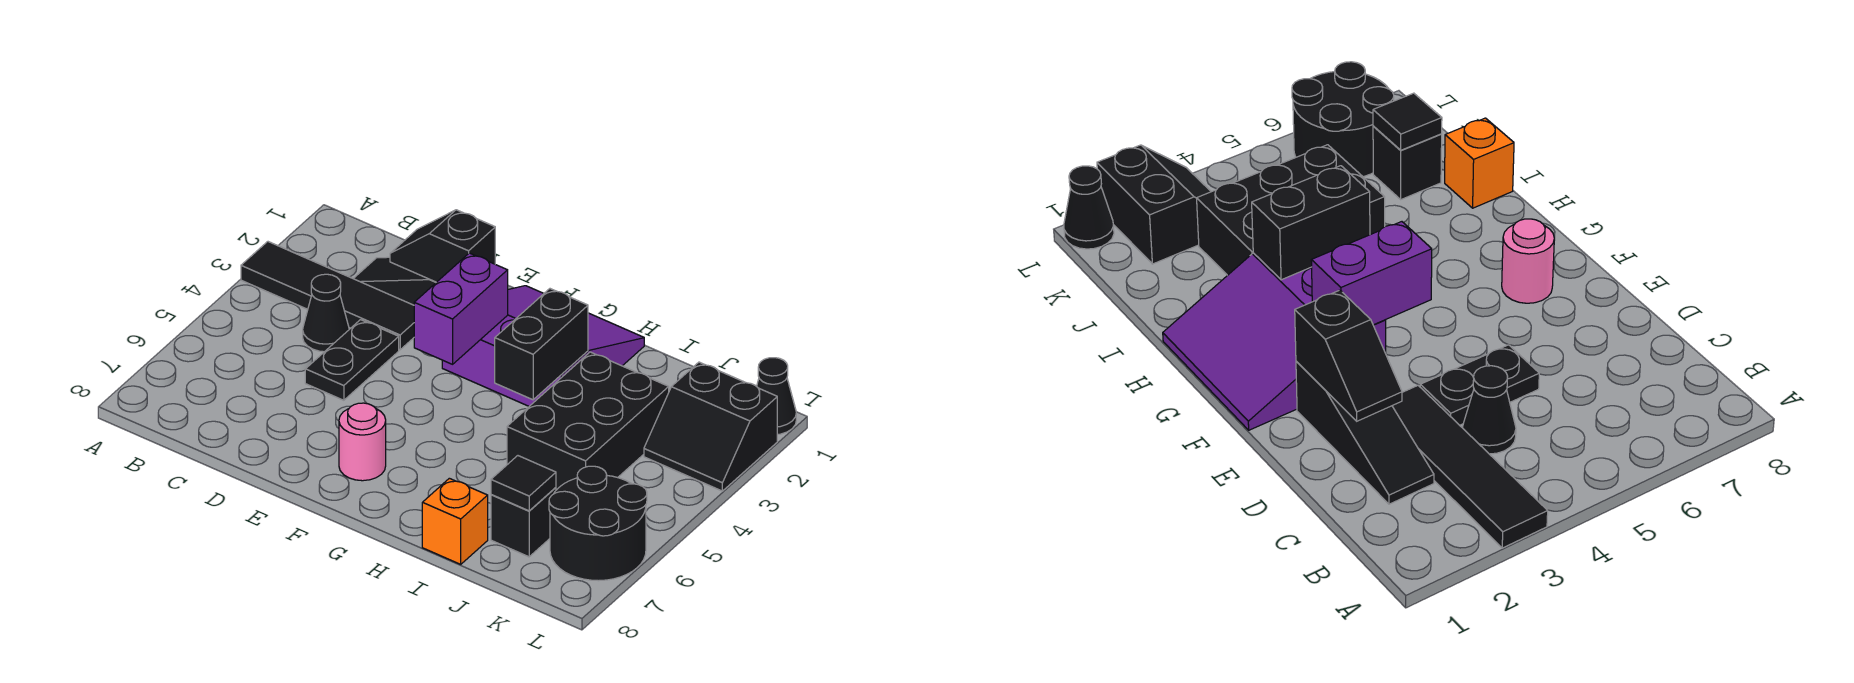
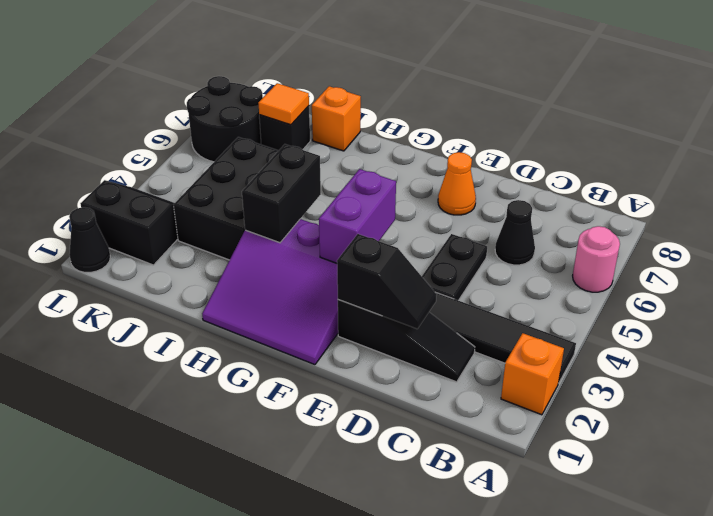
none -> orange 1x1 brick [501,333,564,415]
black 1x1 cone [303,274,349,352] -> black 1x1 cone moved to [495,200,535,265]
none -> orange 1x1 cone [438,152,476,215]
pink 1x1 round brick [339,403,386,481] -> pink 1x1 round brick moved to [573,226,620,292]
black 1x1 tile [491,456,556,511] -> orange 1x1 tile [258,83,309,125]

